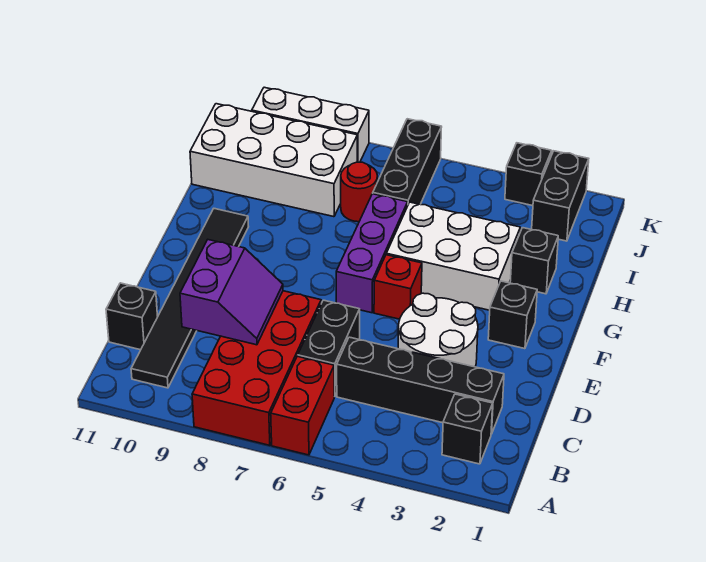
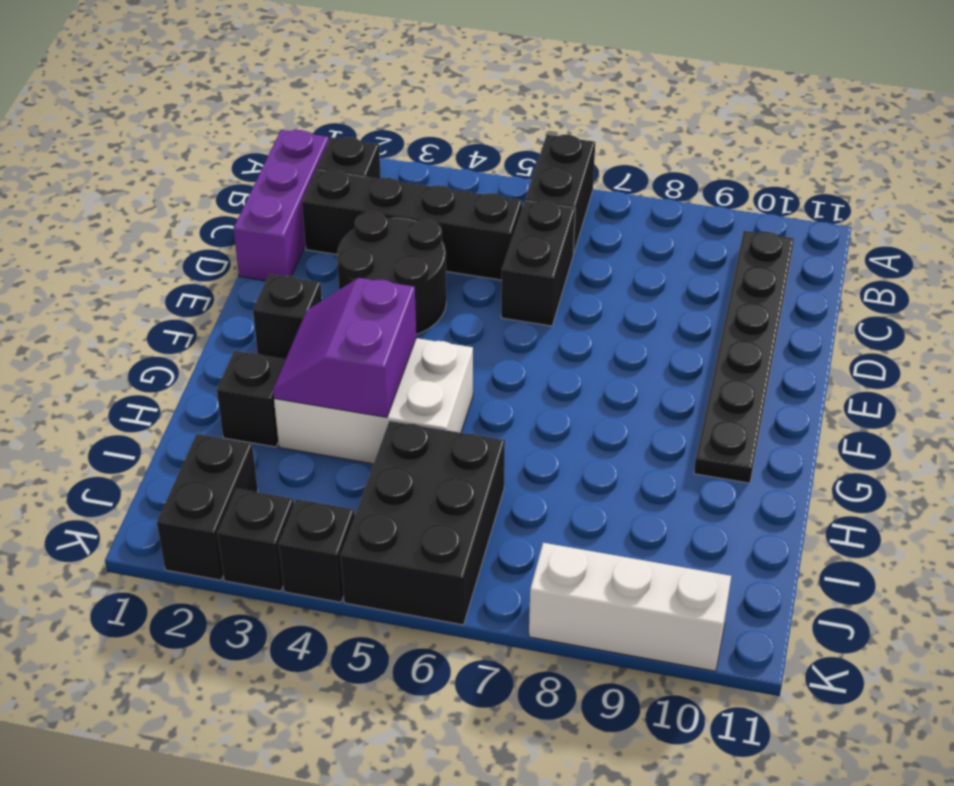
red 1x2 brick [271,356,334,455] -> black 1x2 brick [525,135,595,254]
red 2x4 brick [192,291,321,445] -> none
black 1x6 tile [131,209,249,388] -> black 1x6 plate [694,231,794,483]
purple 2x2 slope [180,240,283,345] -> purple 2x2 slope moved to [273,278,416,417]
black 1x1 brick [106,283,158,350] -> black 1x1 brick moved to [279,499,355,602]
white 2x2 round brick [398,293,478,367] -> black 2x2 round brick [337,212,446,335]
red 1x1 brick [374,255,422,319] -> none
purple 1x3 brick [336,194,408,313] -> purple 1x3 brick moved to [233,130,329,281]
black 1x3 brick [373,119,442,204] -> black 2x3 brick [341,421,505,625]
red 1x1 round brick [341,162,378,222] -> none
white 2x4 brick [190,104,357,217] -> none

